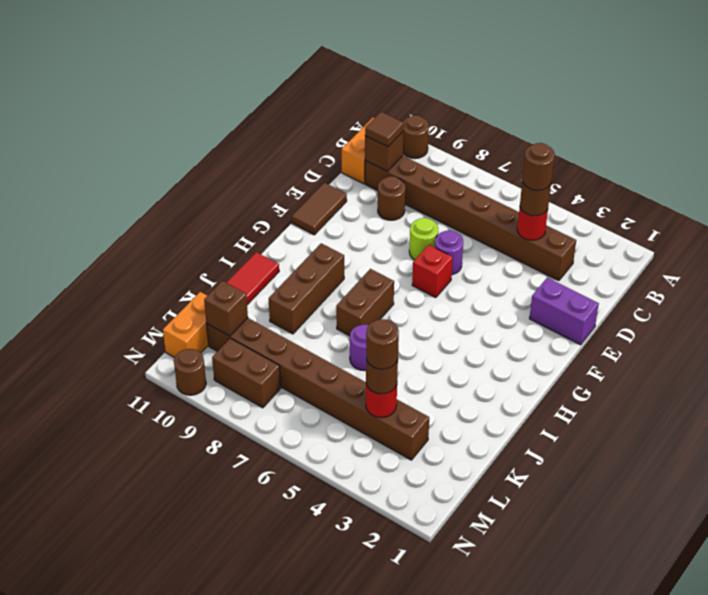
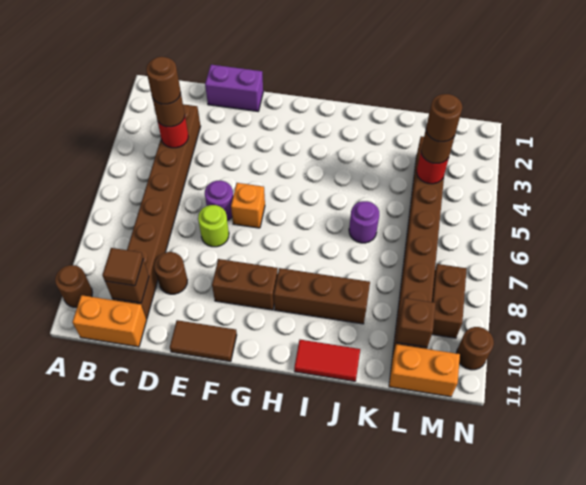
purple 1x2 brick [530,278,599,345] -> purple 1x2 brick turned to [205,65,263,111]
red 1x1 brick [412,245,453,298] -> orange 1x1 brick [231,183,265,228]
brown 1x2 brick [336,269,394,336] -> brown 1x2 brick moved to [212,259,278,310]

